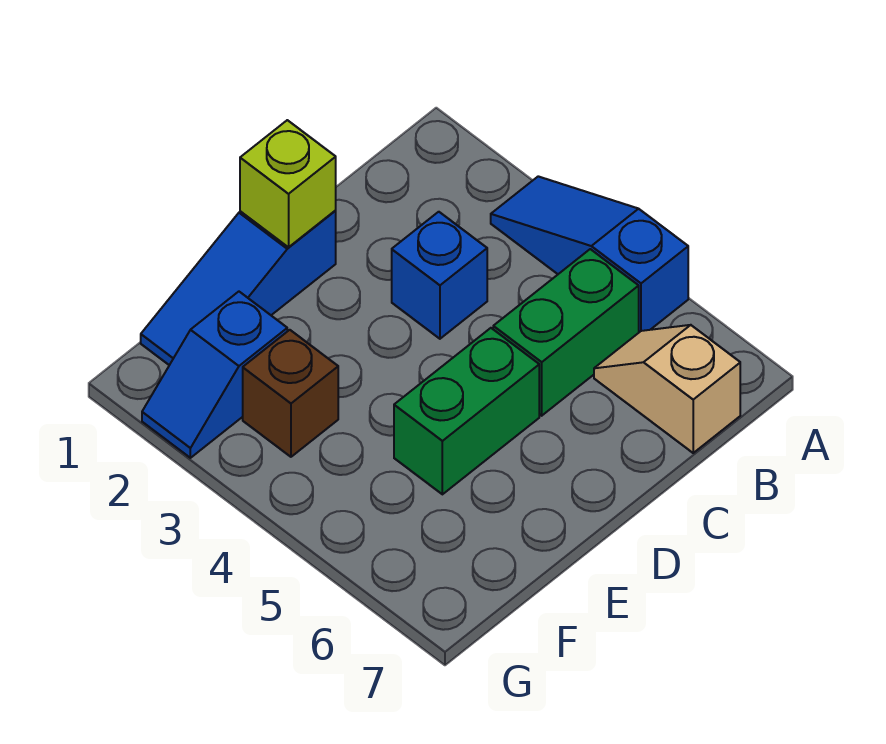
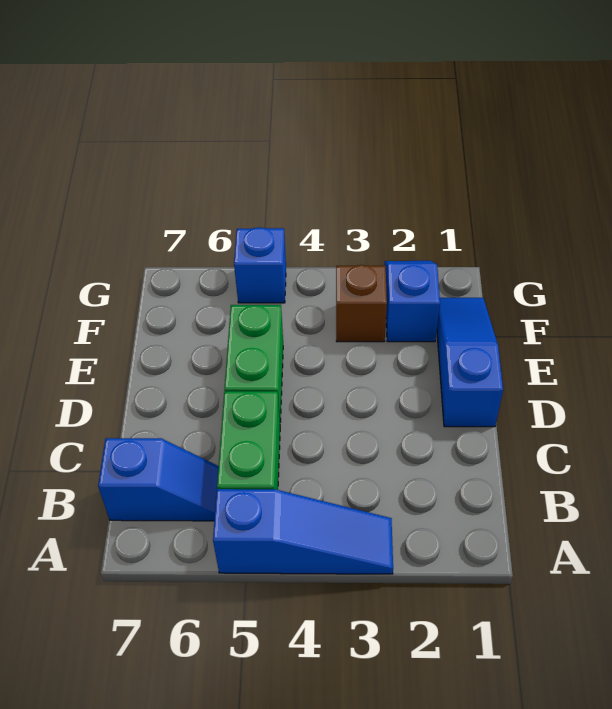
tan 1x2 slope [594,325,740,453] -> blue 1x2 slope [98,438,219,521]
blue 1x1 brick [392,212,487,339] -> blue 1x1 brick moved to [234,227,286,303]
lime 1x1 brick [240,120,336,247] -> none

